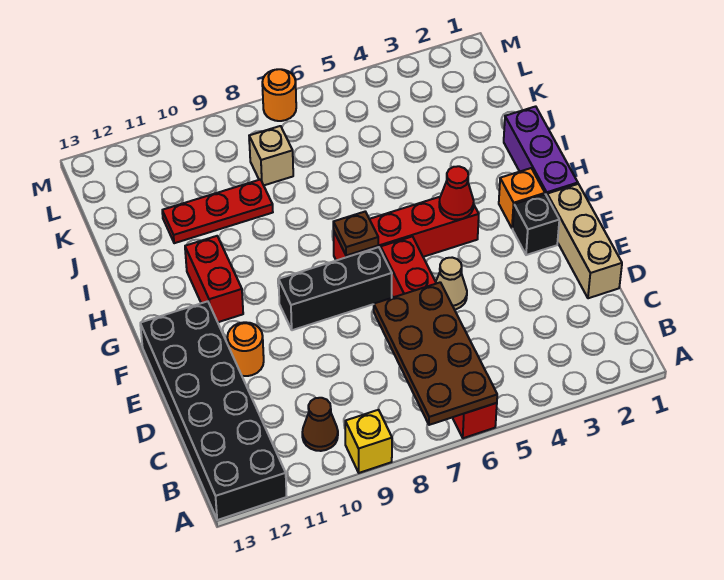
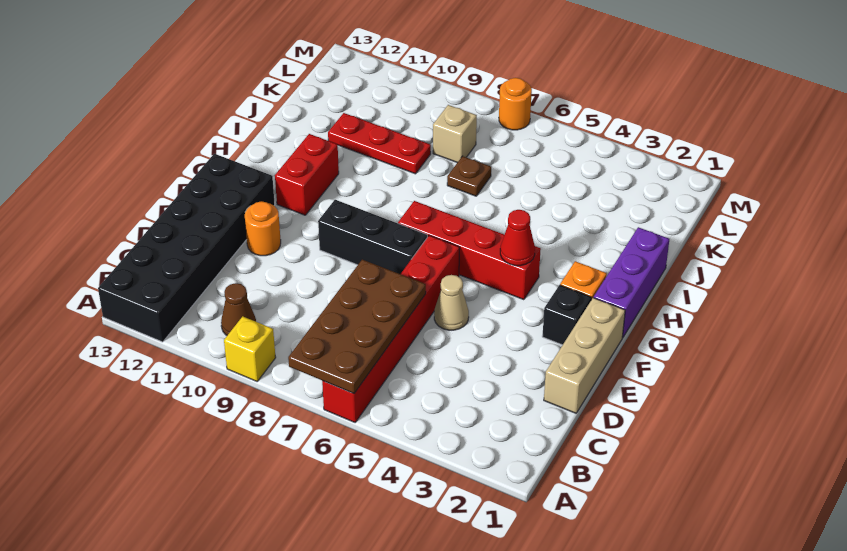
brown 1x1 plate [333,212,378,256] -> brown 1x1 plate moved to [447,156,491,196]

